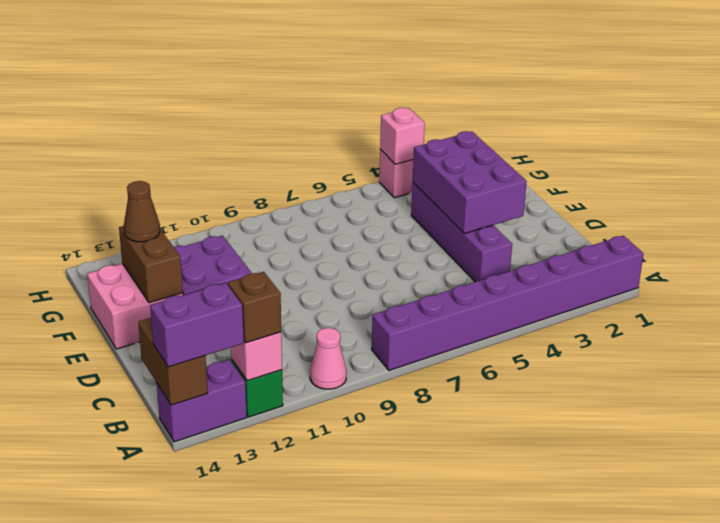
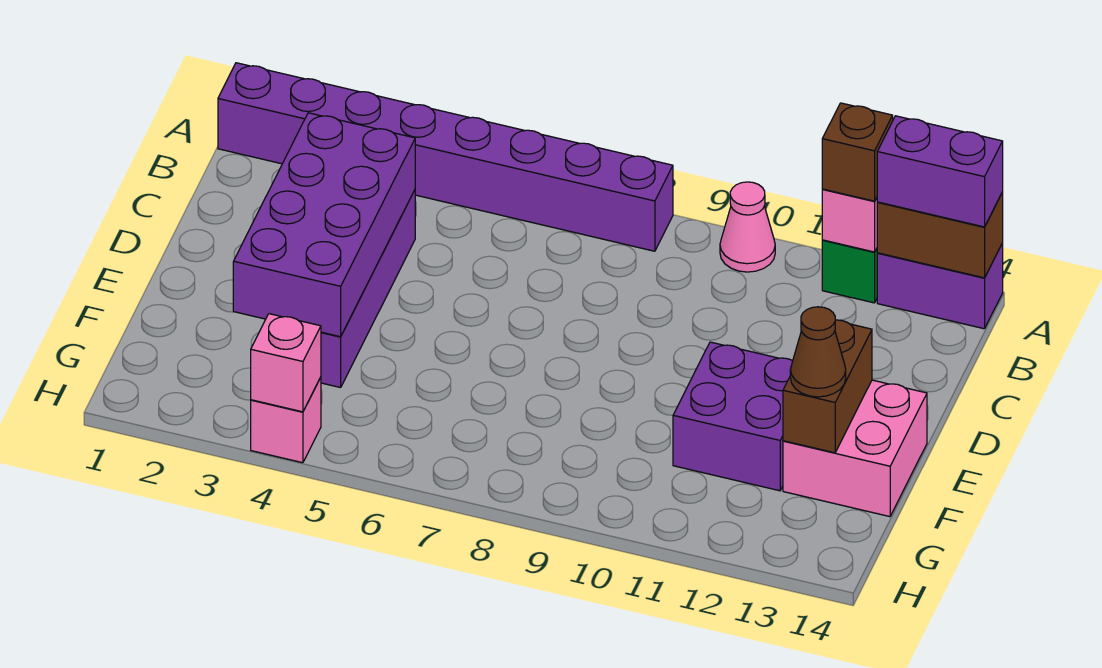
brown 1x2 brick [138,318,208,405] -> brown 1x2 brick turned to [877,192,1003,278]
purple 2x3 brick [413,131,527,234] -> purple 2x4 brick [233,113,415,337]

